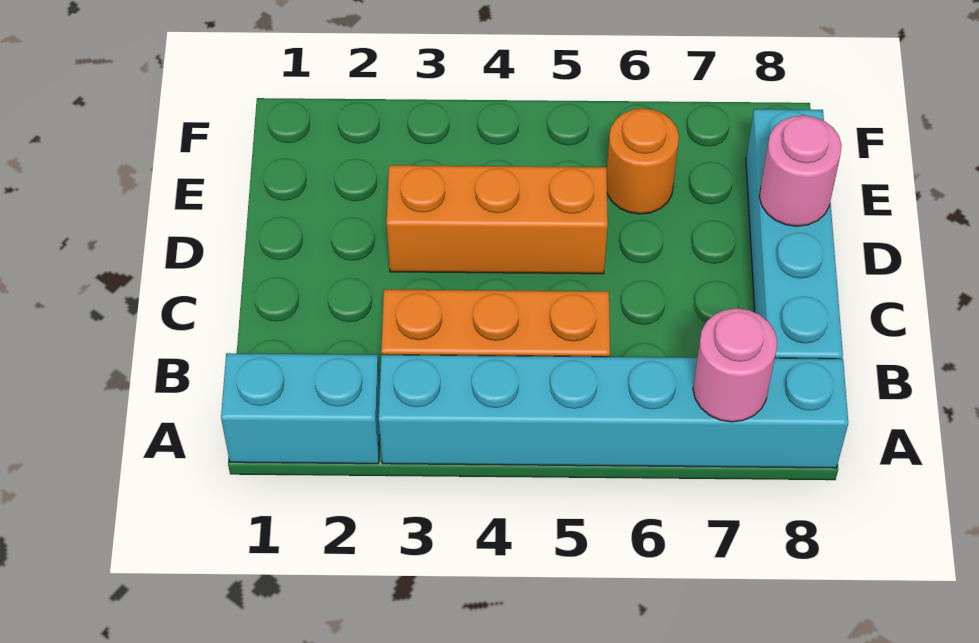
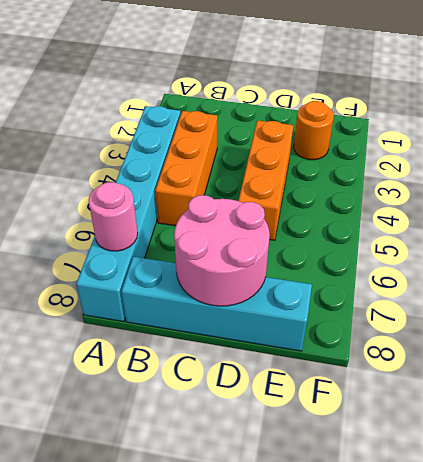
cyan 1x2 brick [221,353,380,464] -> none
pink 1x1 round brick [759,115,842,226] -> pink 2x2 round brick [174,195,270,306]
orange 1x1 round brick [607,108,679,214] -> orange 1x1 round brick moved to [294,101,334,160]

